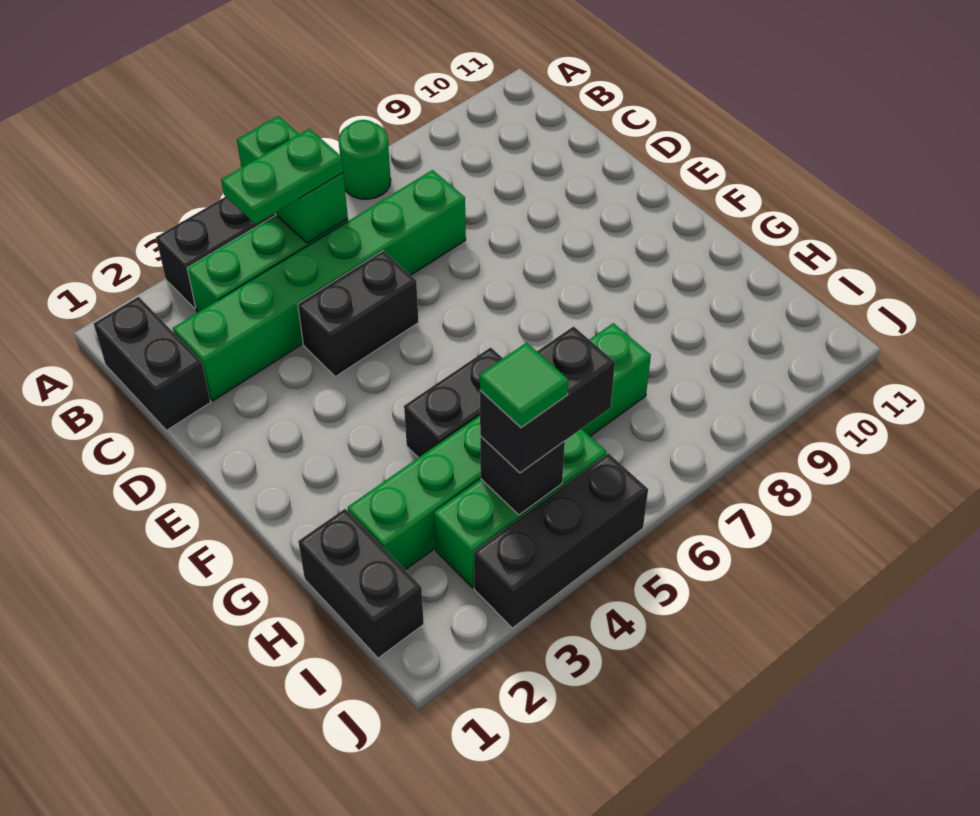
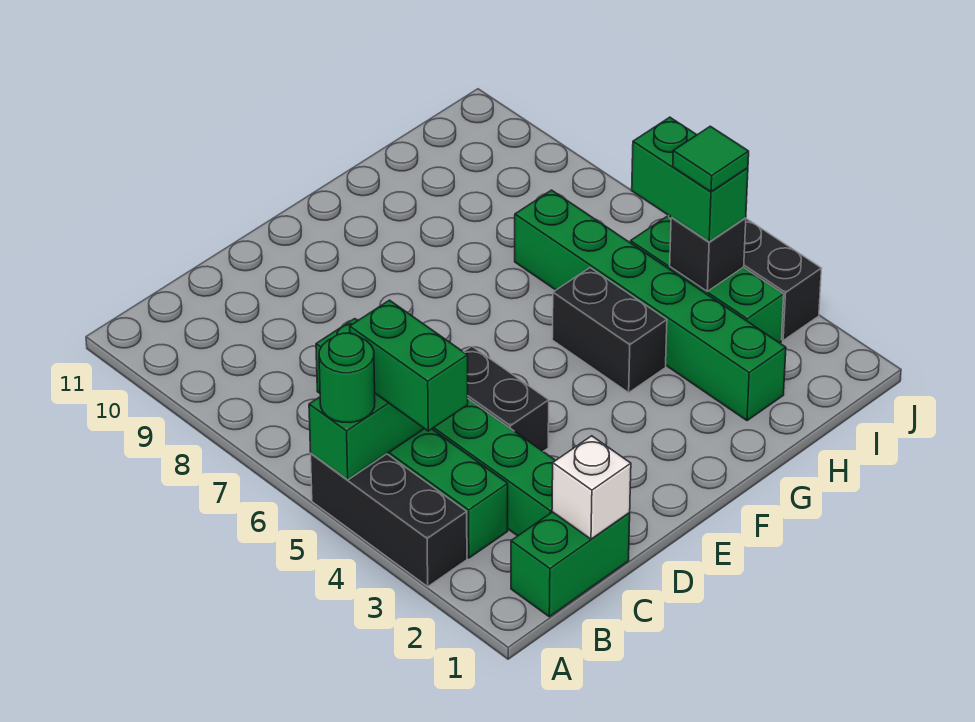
green 1x1 round brick [338,120,391,199] -> green 1x1 round brick moved to [319,333,375,423]
black 1x2 brick [94,297,210,430] -> green 1x2 brick [511,512,630,617]
green 1x2 plate [221,129,343,225] -> green 1x2 brick [350,300,468,431]
none -> white 1x1 brick [552,436,631,539]
black 1x2 brick [298,509,424,658] -> none
black 1x2 brick [480,326,615,473] -> green 1x2 brick [632,117,748,242]

